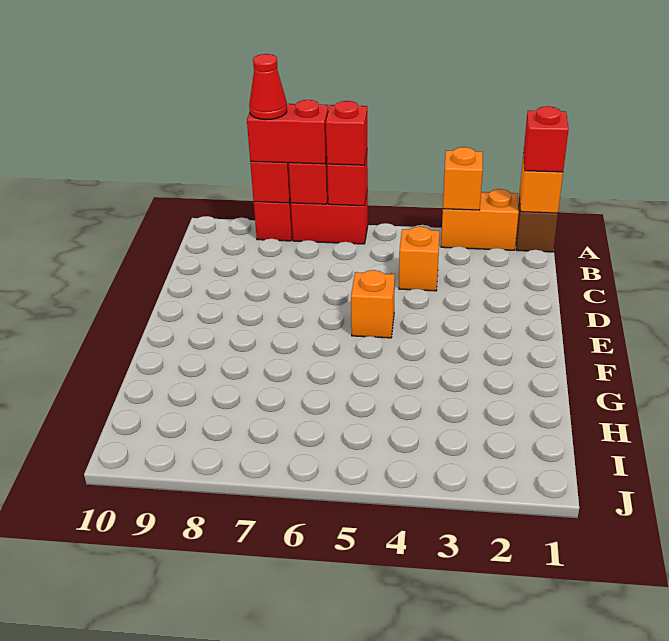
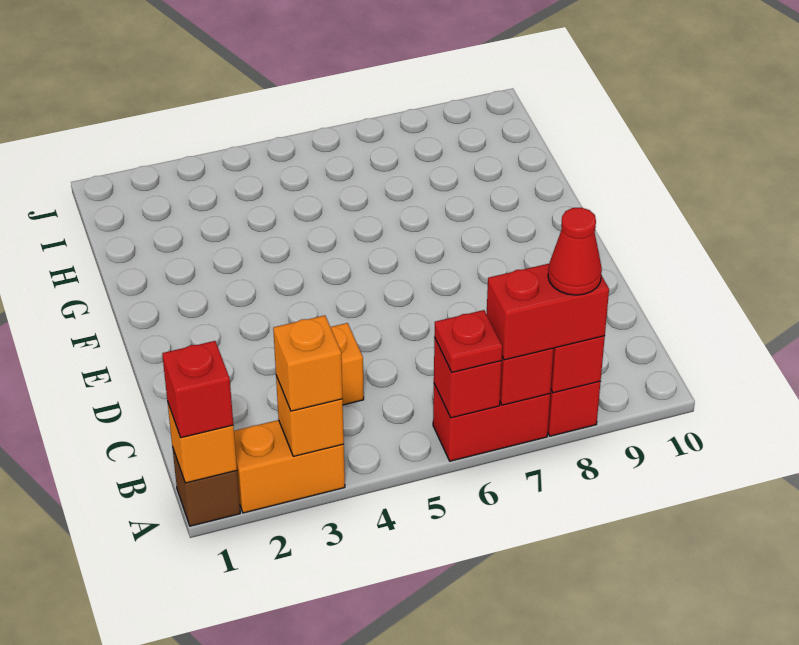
red 1x1 brick [326,101,367,165] -> red 1x1 plate [434,310,502,372]
orange 1x1 brick [351,270,395,338] -> orange 1x1 brick moved to [273,315,343,411]

